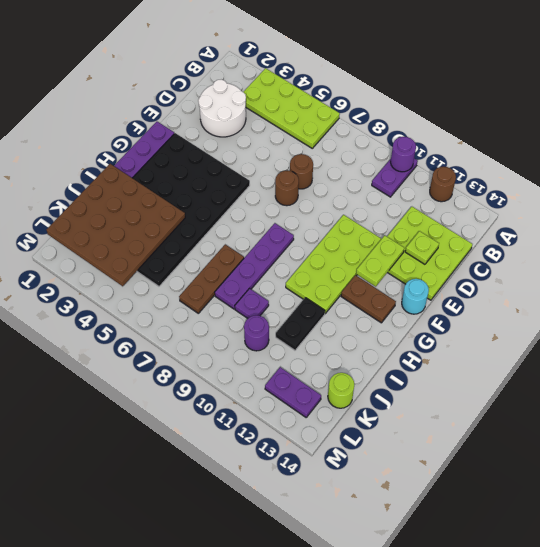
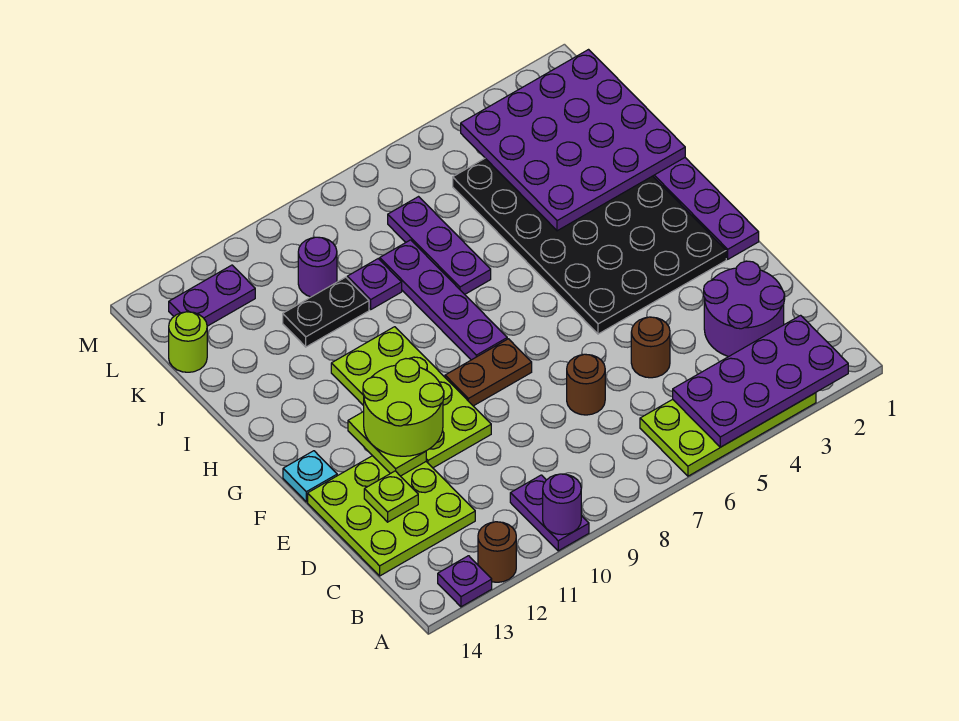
none -> purple 2x4 plate [673,315,848,447]
none -> purple 1x1 plate [438,556,492,607]
white 2x2 round brick [198,80,246,137] -> purple 2x2 round brick [704,261,785,357]
brown 1x1 round brick [275,171,299,206] -> brown 1x1 round brick moved to [631,317,670,378]
none -> lime 2x2 round brick [363,359,444,456]
cyan 1x1 round brick [402,279,429,314] -> cyan 1x1 plate [283,451,337,502]
brown 1x2 plate [341,275,396,323] -> brown 1x2 plate moved to [445,339,532,406]
brown 4x4 plate [46,164,185,286] -> purple 4x4 plate [461,50,685,231]
brown 1x3 plate [179,245,244,313] -> purple 1x3 plate [388,197,491,294]
black 1x2 plate [276,298,325,350] -> black 1x2 plate turned to [283,277,369,347]

